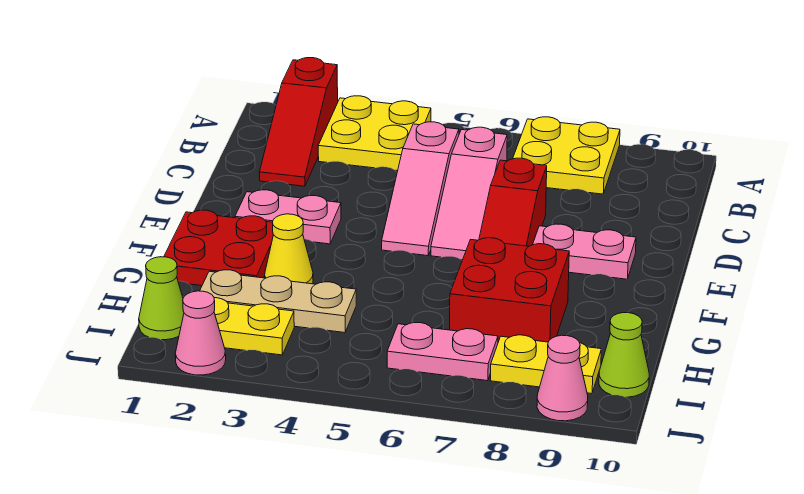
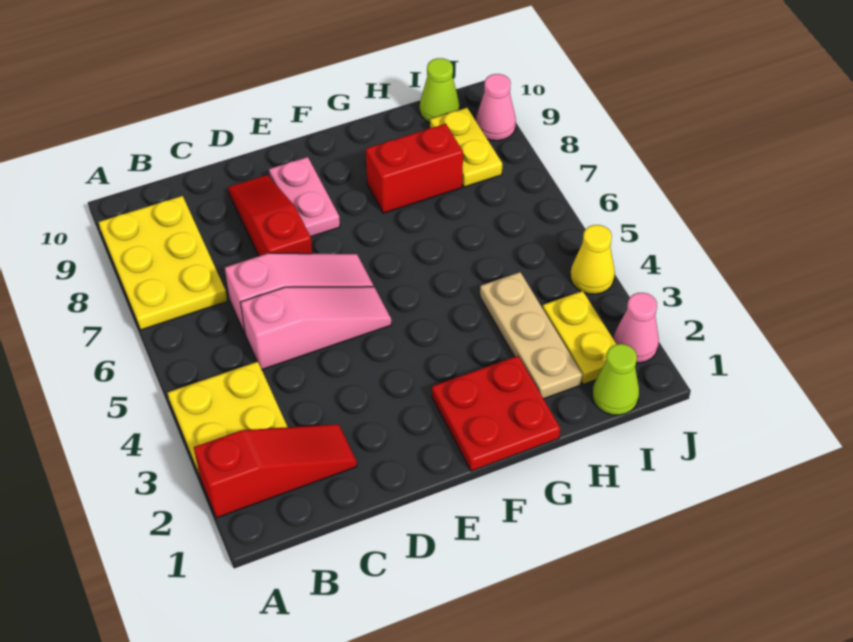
yellow 2x2 plate [513,117,620,194] -> yellow 2x3 plate [99,196,227,330]
red 1x3 slope [479,158,547,246] -> red 1x3 slope turned to [228,175,312,256]
pink 1x2 plate [235,190,341,244] -> none
yellow 1x1 cone [265,214,313,284] -> yellow 1x1 cone moved to [570,225,615,294]
red 2x2 brick [450,238,569,342] -> red 1x2 brick [366,124,463,213]
pink 1x2 plate [387,323,498,381] -> none

